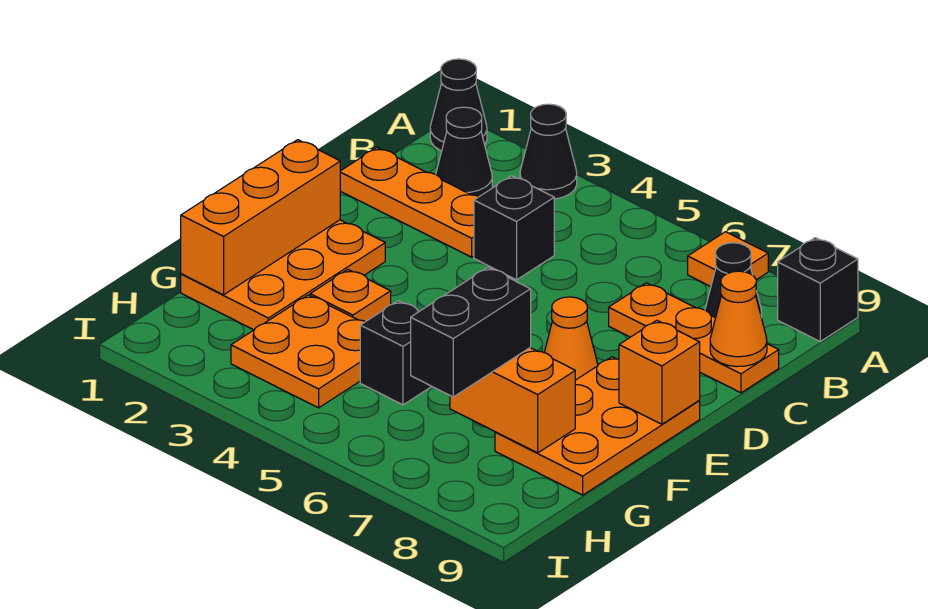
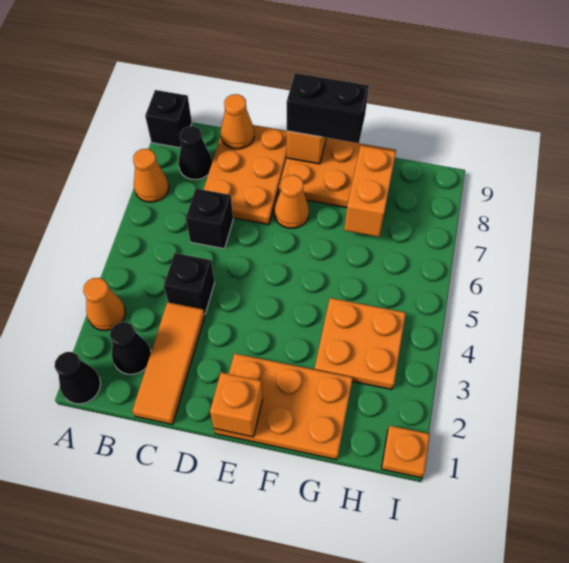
black 1x1 cone [520,104,577,199] -> orange 1x1 cone [83,278,125,331]
orange 1x1 tile [688,232,768,287] -> orange 1x1 cone [133,149,169,202]
orange 1x3 plate [340,148,479,257] -> orange 1x3 tile [132,302,205,425]
orange 1x3 plate [609,283,779,393] -> orange 2x3 plate [203,125,287,225]
orange 1x3 brick [181,140,340,295] -> orange 1x1 brick [210,372,263,437]
orange 1x1 plate [310,270,391,322] -> orange 1x1 plate moved to [381,426,430,478]
black 1x1 brick [360,301,432,405] -> black 1x1 brick moved to [186,189,233,249]
black 1x2 brick [411,267,531,397] -> black 1x2 brick moved to [287,73,369,143]

